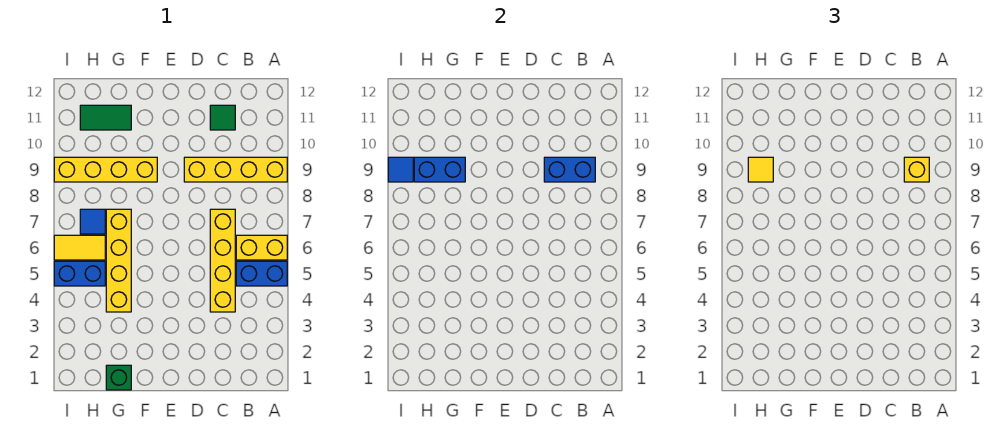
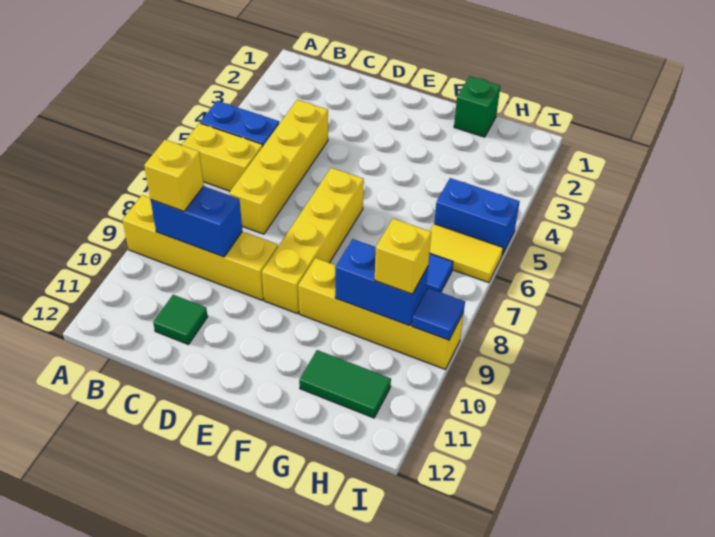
yellow 1x4 brick [106,209,131,312] -> yellow 1x4 brick moved to [262,168,364,314]
yellow 1x1 tile [748,157,773,182] -> yellow 1x1 brick [375,219,431,294]

